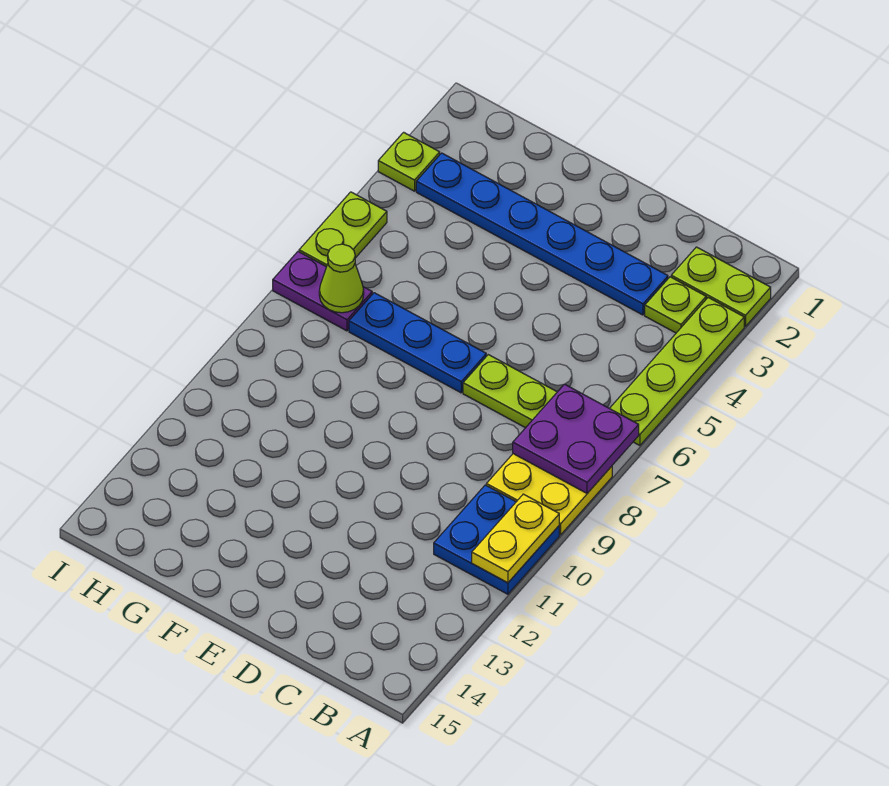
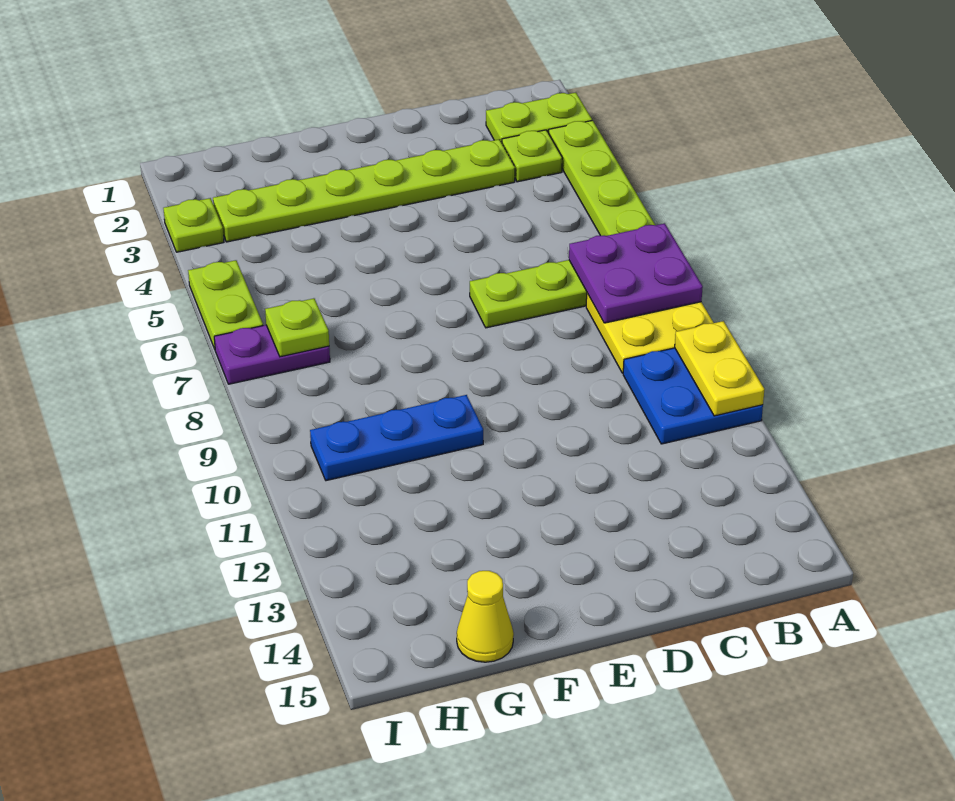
blue 1x6 plate [416,153,668,315] -> lime 1x6 plate [213,139,515,242]
blue 1x3 plate [349,293,486,393] -> blue 1x3 plate moved to [310,395,483,481]
none -> yellow 1x1 cone [457,571,514,662]
lime 1x1 cone [319,244,364,313] -> lime 1x1 plate [265,298,329,357]

